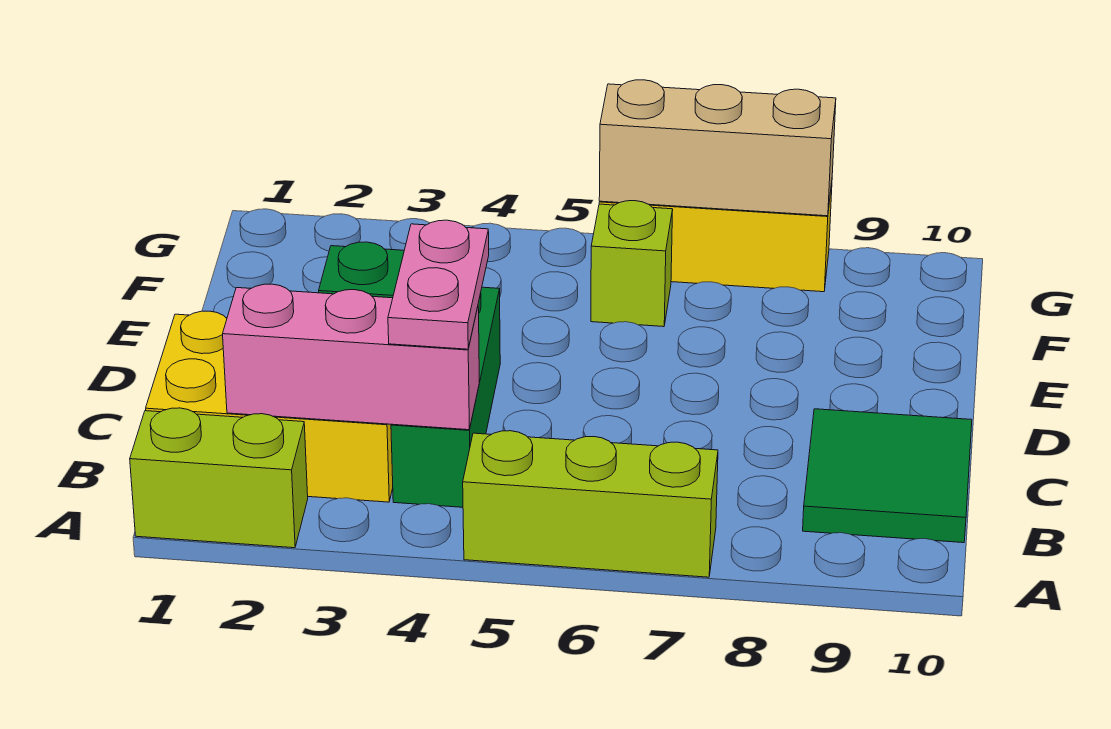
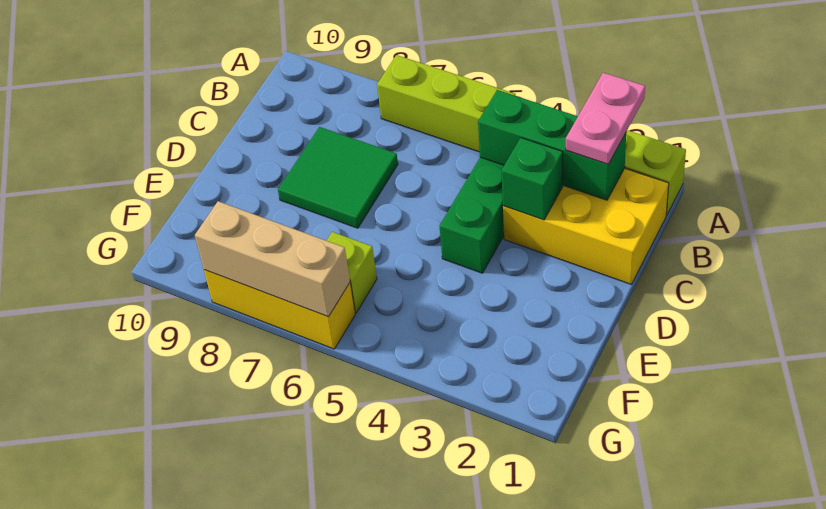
pink 1x3 brick [223,284,479,430] -> green 1x3 brick [478,90,626,200]
pink 1x2 plate [388,220,489,349] -> pink 1x2 plate moved to [566,73,645,164]
green 2x2 tile [803,409,972,543] -> green 2x2 tile moved to [278,127,398,228]

